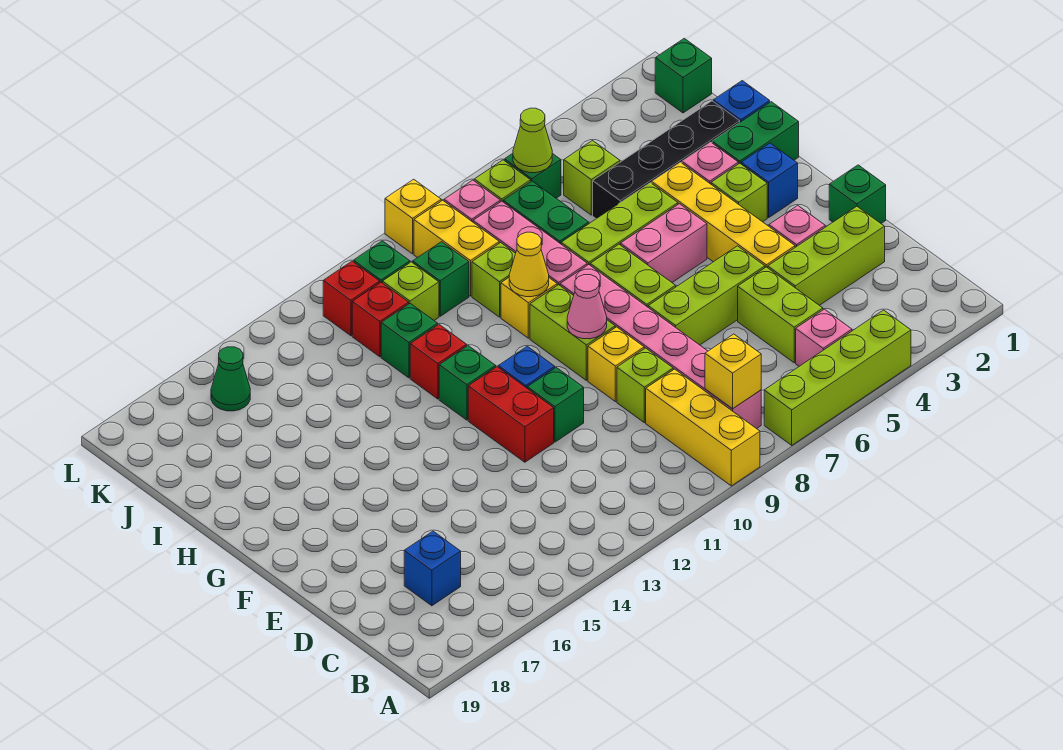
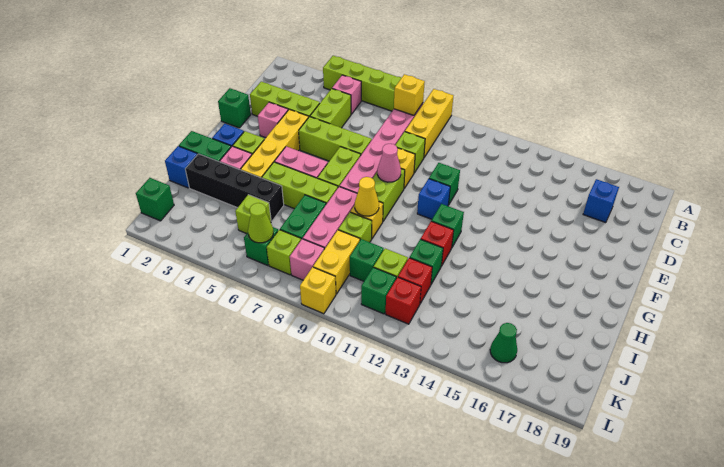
red 1x2 brick [468,367,554,462] -> none

